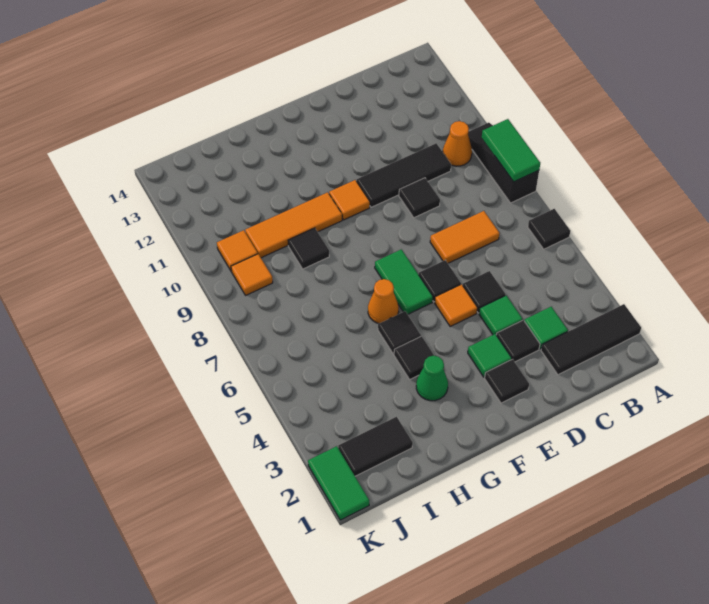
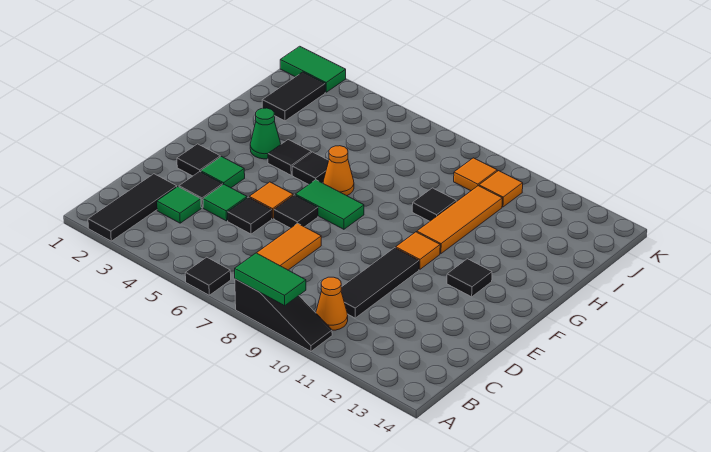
black 1x1 tile [399,178,440,218] -> black 1x1 tile moved to [447,259,492,297]

